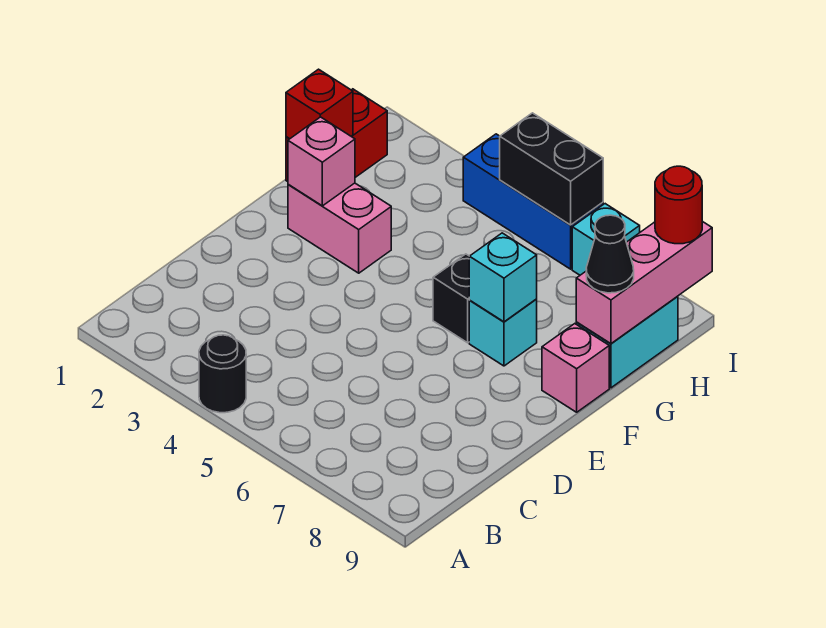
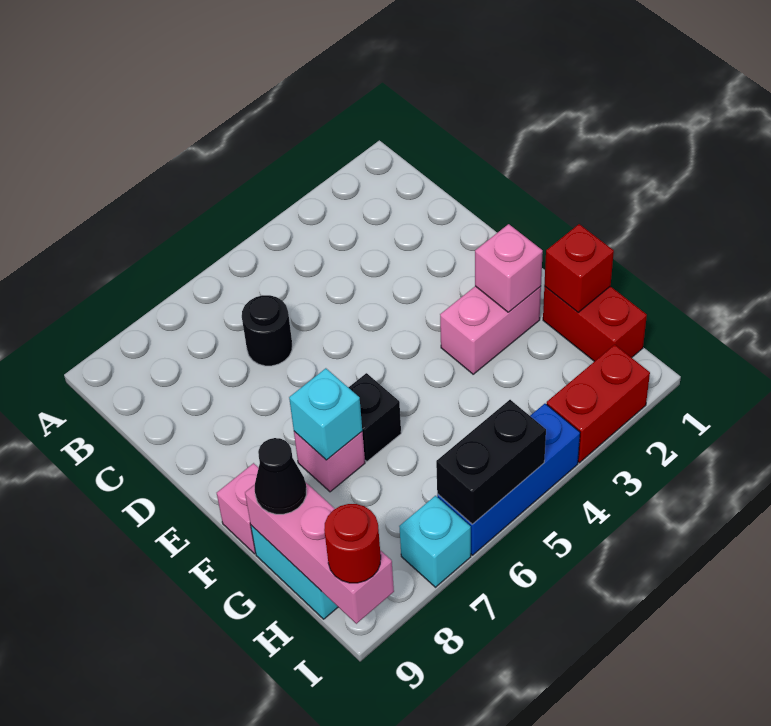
black 1x1 round brick [199,335,246,413] -> black 1x1 round brick moved to [242,295,292,366]
cyan 1x1 brick [469,299,537,366] -> pink 1x1 brick [294,431,365,492]
none -> red 1x2 brick [547,345,650,463]

